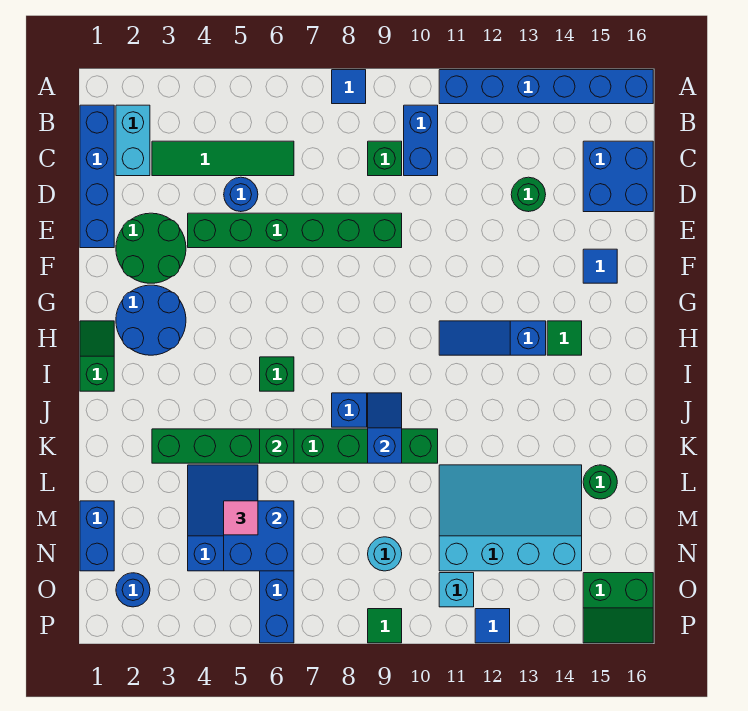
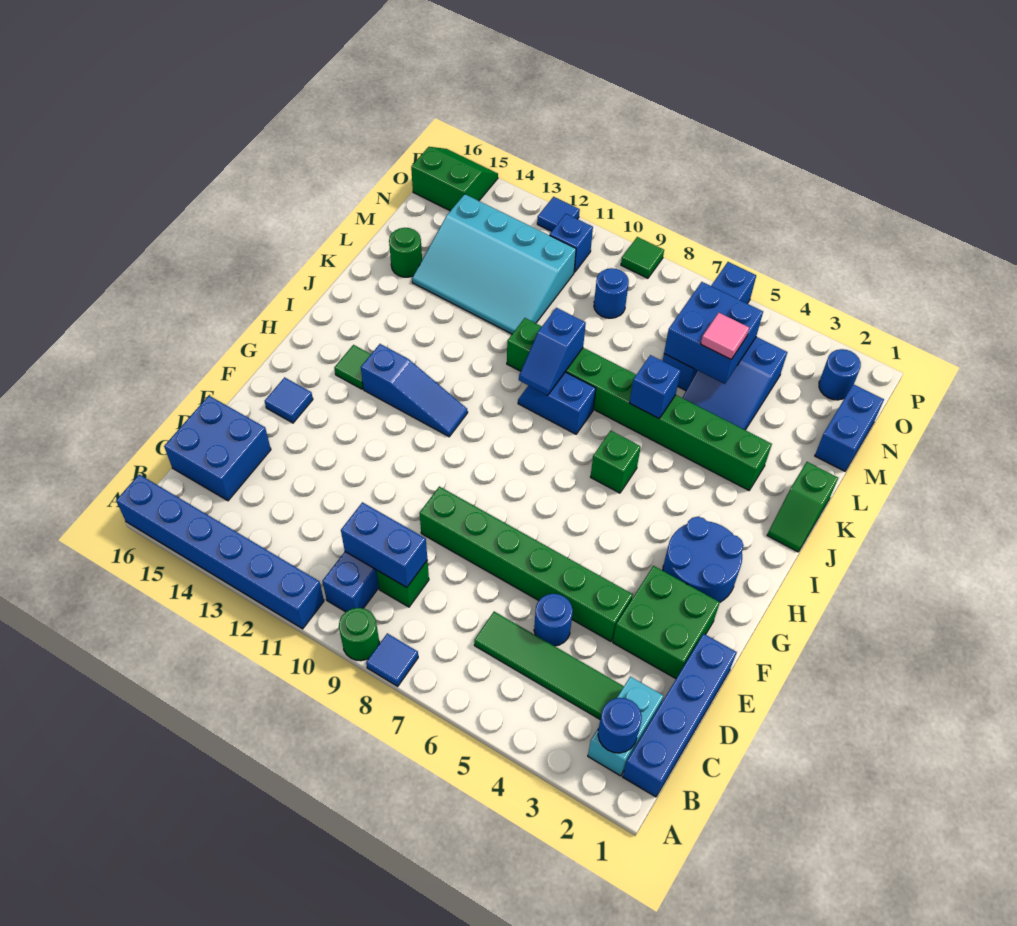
none -> blue 1x1 round brick [598,698,642,753]
none -> blue 1x2 brick [341,502,427,588]
green 1x1 round brick [511,177,546,212] -> green 1x1 round brick moved to [339,608,379,661]
green 2x2 round brick [116,213,186,283] -> green 2x2 brick [613,566,720,679]
green 1x2 slope [80,321,114,391] -> green 1x2 slope moved to [767,462,838,552]
green 1x1 brick [260,429,294,463] -> blue 1x1 brick [630,355,681,418]
cyan 1x1 round brick [368,537,402,571] -> blue 1x1 round brick [594,268,629,318]
cyan 1x1 brick [439,573,474,607] -> blue 1x1 brick [550,214,593,272]

